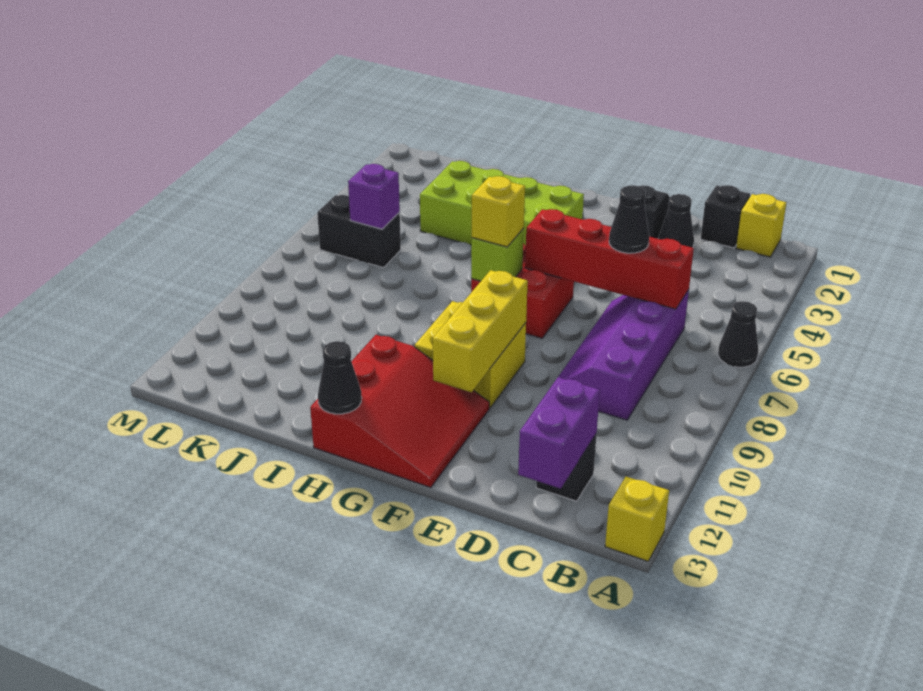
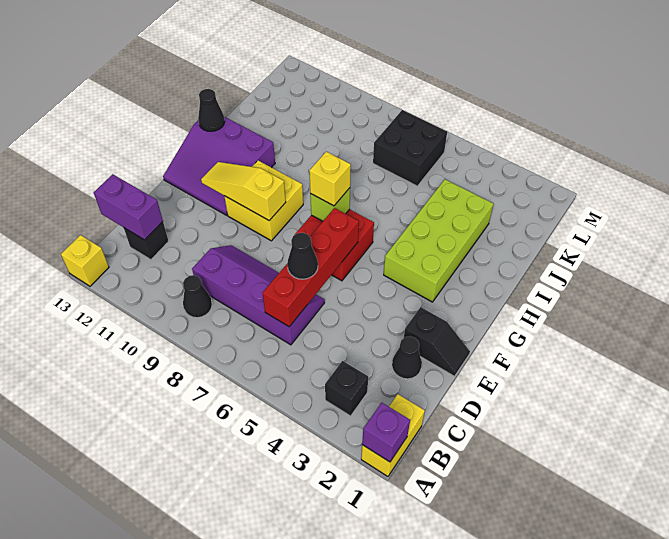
black 1x1 cone [718,301,759,367] -> black 1x1 cone moved to [183,275,212,318]
yellow 1x1 brick [736,194,786,257] -> yellow 1x2 brick [361,394,425,477]
black 1x1 brick [701,185,750,248] -> black 1x1 brick moved to [325,361,368,416]
yellow 1x3 brick [433,270,528,392] -> yellow 1x3 slope [201,162,286,220]
red 3x3 slope [310,335,489,488] -> purple 3x3 slope [163,117,275,215]
black 1x2 brick [317,195,401,268] -> black 2x2 brick [373,110,447,186]
purple 1x1 brick [348,164,400,229] -> purple 1x1 brick moved to [362,403,410,462]

